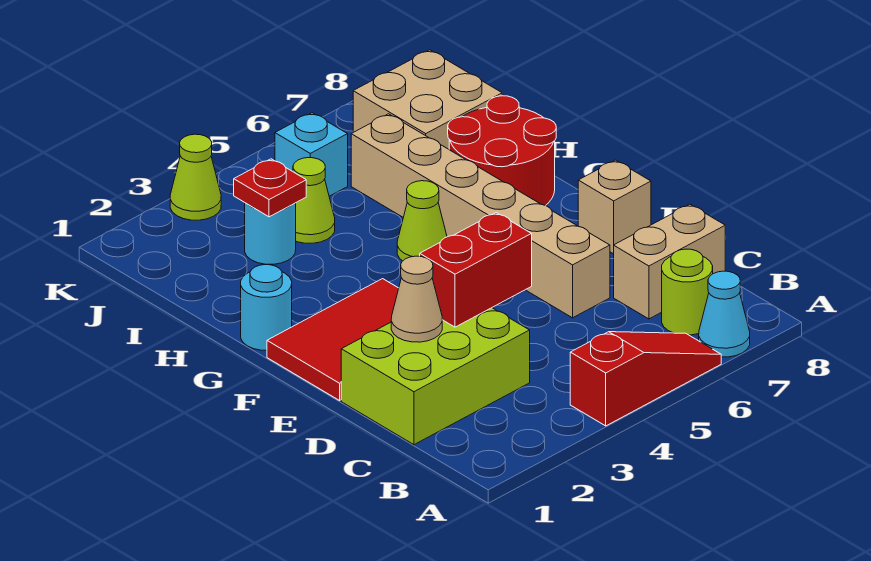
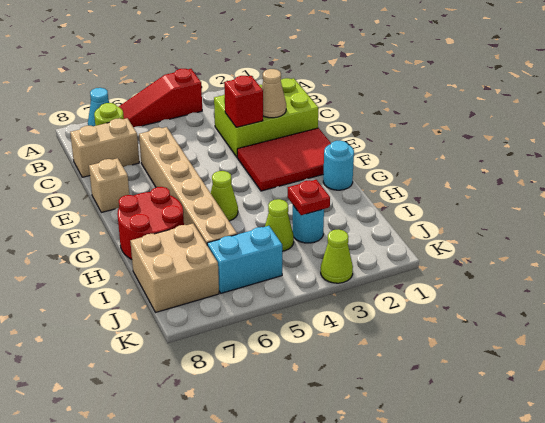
red 1x2 brick [420,213,532,327] -> red 1x1 brick [224,76,263,127]
cyan 1x1 brick [275,113,348,196] -> cyan 1x2 brick [207,226,282,293]

